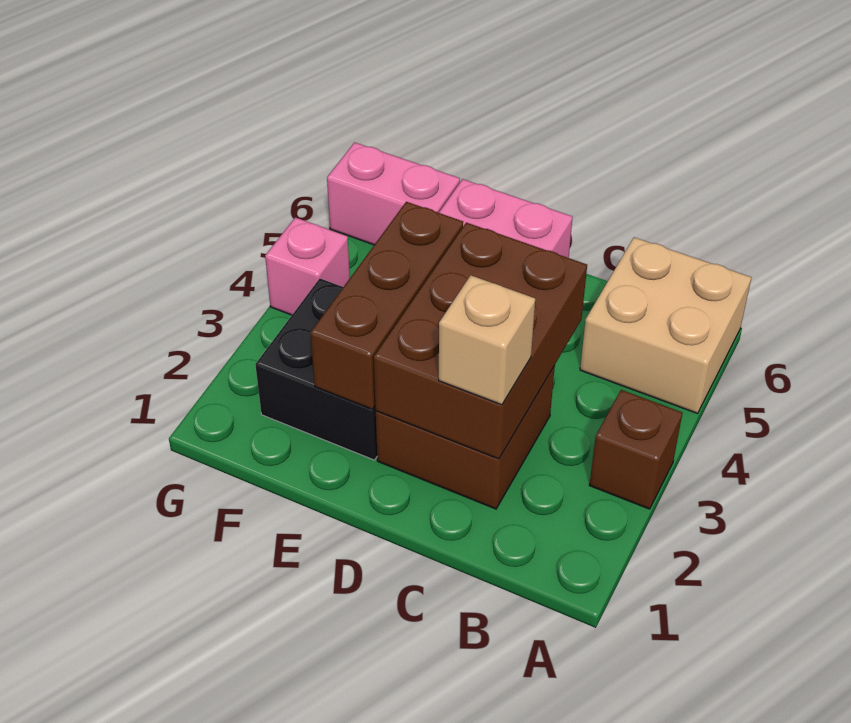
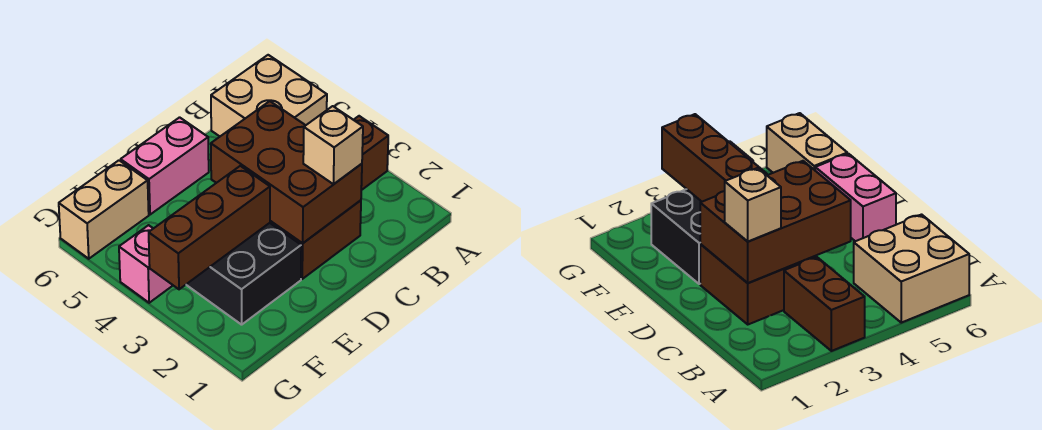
brown 1x1 brick [589,390,682,509] -> brown 1x2 brick [354,116,388,190]
brown 1x3 brick [310,202,463,409] -> brown 1x3 brick turned to [149,166,270,289]
pink 1x2 brick [327,142,460,245] -> tan 1x2 brick [59,160,149,259]

